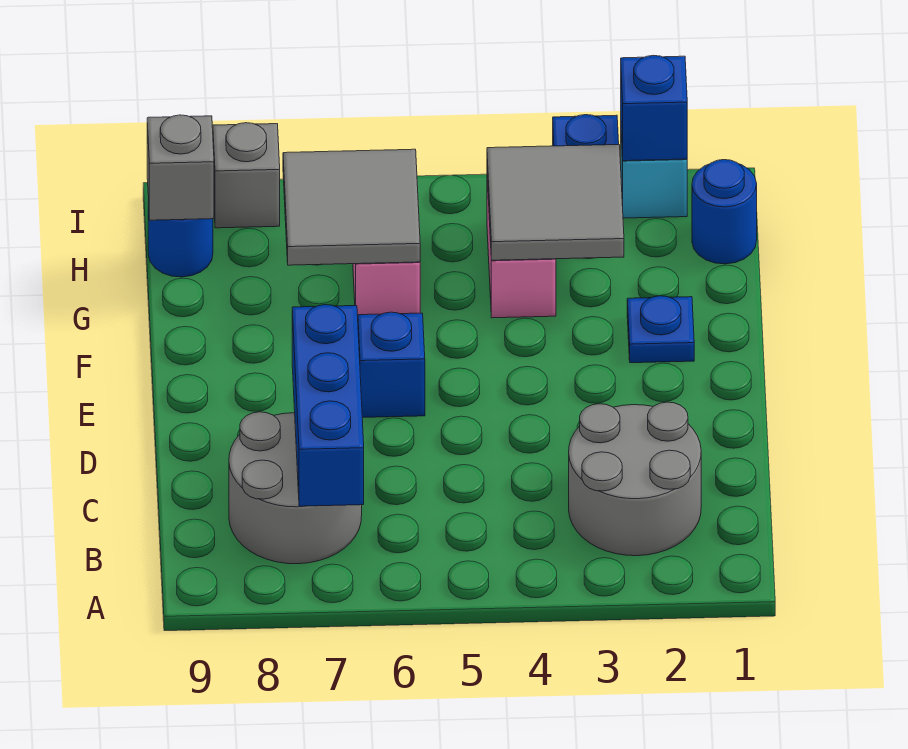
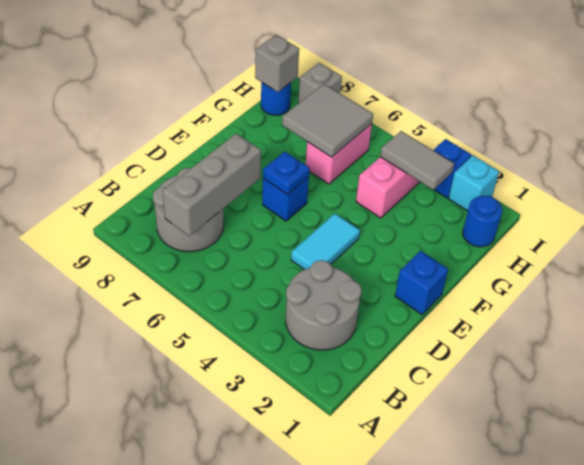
blue 1x3 brick [292,305,364,506] -> grey 1x3 brick [163,134,261,236]
none -> cyan 1x2 tile [291,213,360,270]
blue 1x1 plate [627,296,694,363] -> blue 1x1 plate moved to [263,151,310,195]
grey 2x2 tile [487,145,624,260] -> grey 1x2 tile [380,131,454,190]
blue 1x1 brick [621,55,687,161] -> blue 1x1 brick moved to [395,251,448,315]

